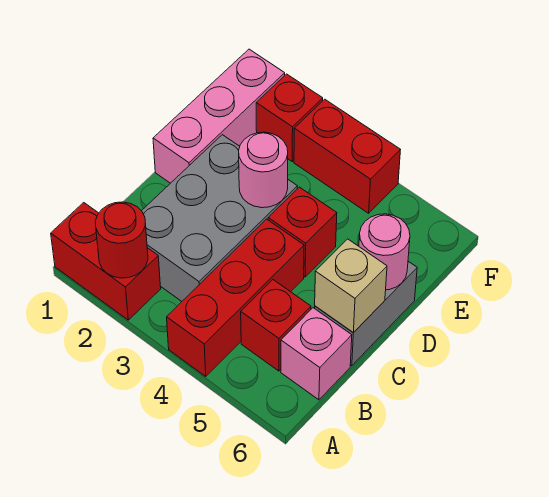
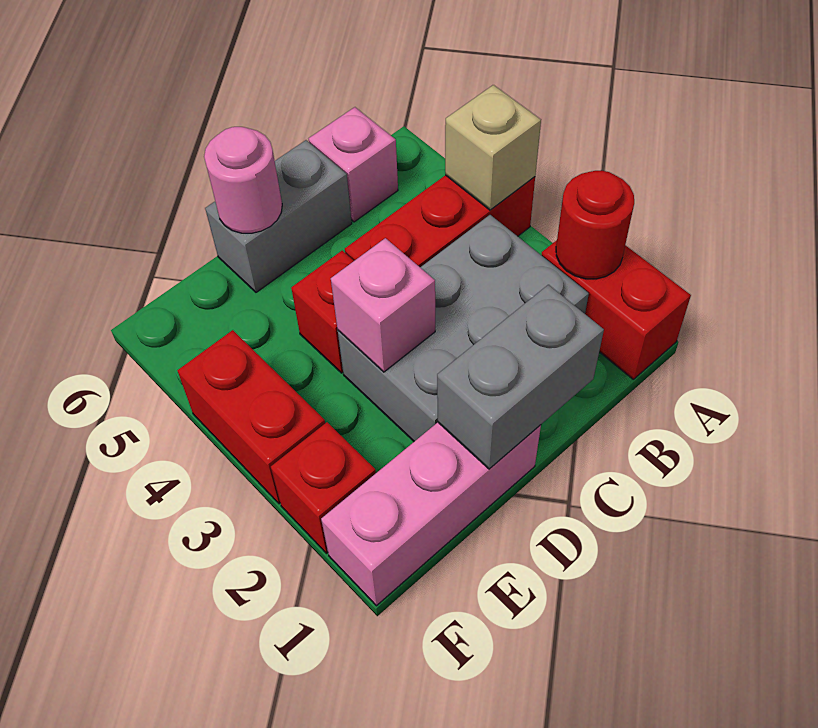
red 1x1 brick [241,280,311,371] -> none
none -> grey 1x2 brick [437,285,604,469]
tan 1x1 brick [315,239,387,333] -> tan 1x1 brick moved to [445,85,541,210]
pink 1x1 round brick [239,132,288,208] -> pink 1x1 brick [331,238,435,372]

